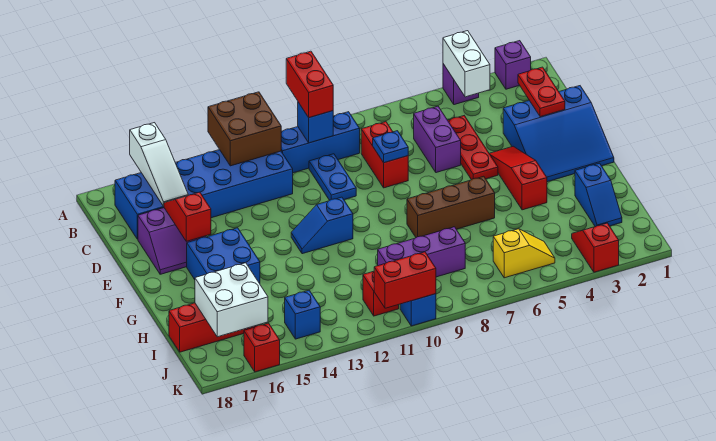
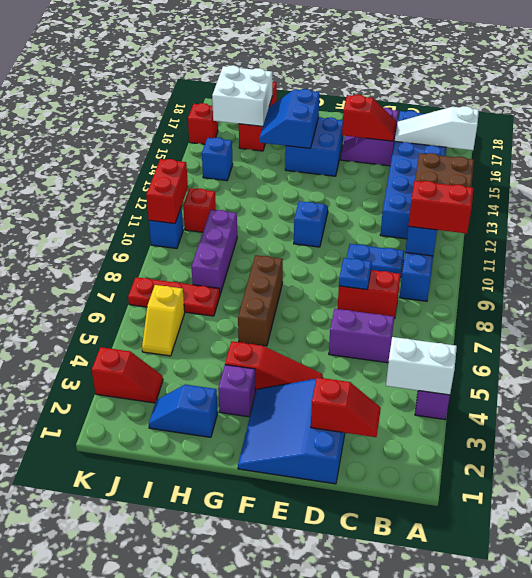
purple 1x1 brick [495,41,531,89] -> purple 1x1 brick moved to [218,365,255,417]
red 1x2 plate [518,67,565,117] -> red 1x2 slope [311,377,381,437]
red 1x3 plate [448,116,498,180] -> red 1x3 plate moved to [128,277,220,316]
none -> blue 2x2 slope [259,89,319,148]

